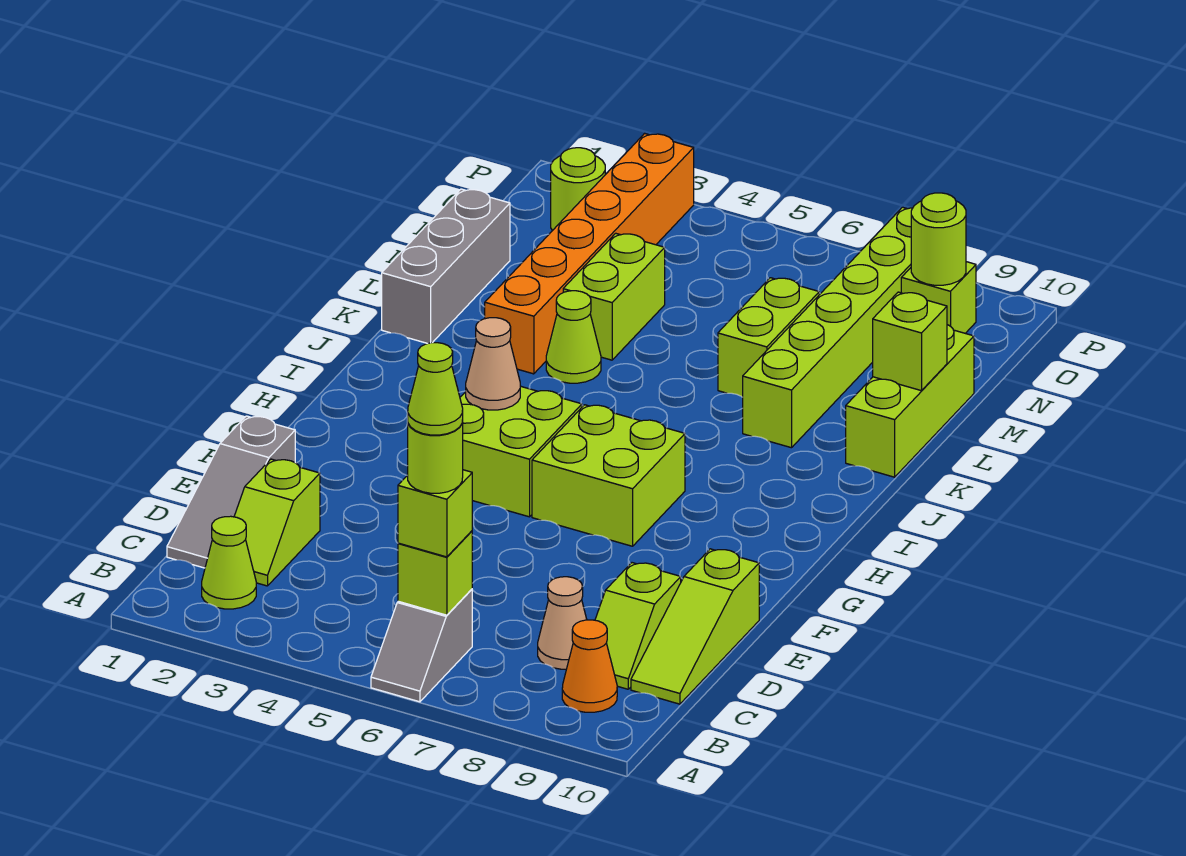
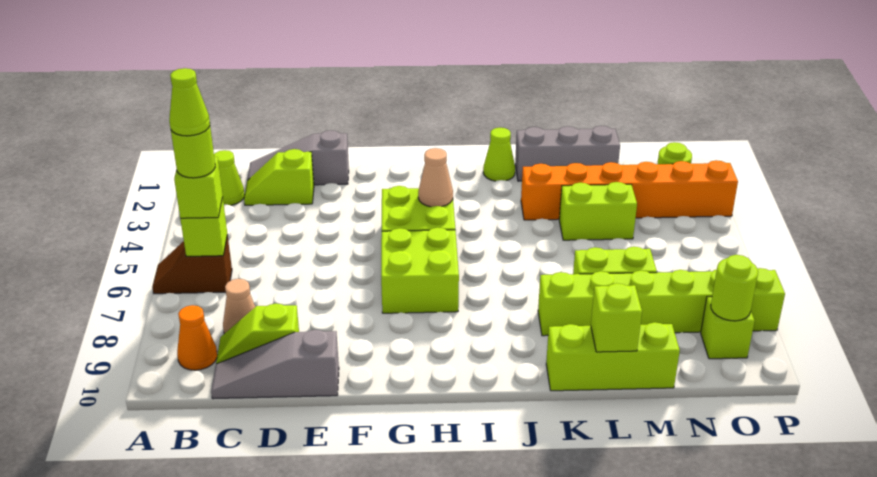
grey 1x2 slope [371,589,472,702] -> brown 1x2 slope [152,235,232,294]
lime 1x3 slope [631,549,759,704] -> grey 1x3 slope [211,330,339,399]
lime 1x1 cone [546,291,601,383] -> lime 1x1 cone moved to [483,128,515,181]

